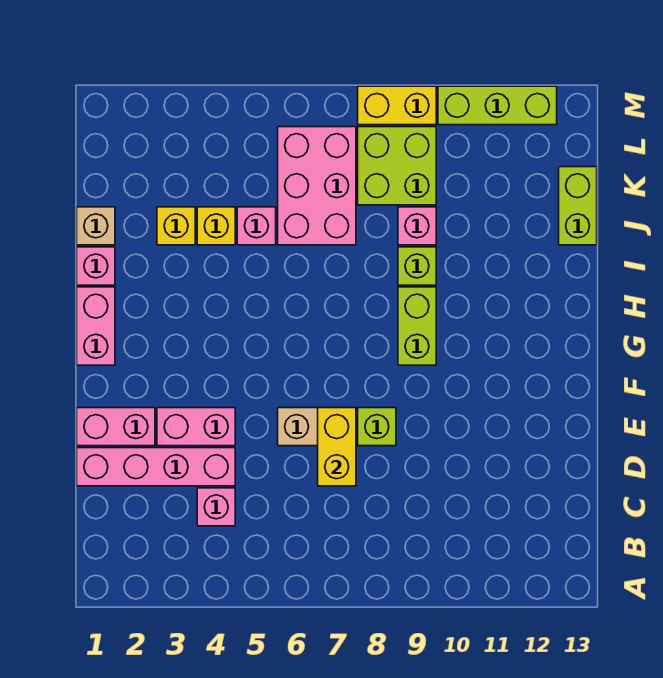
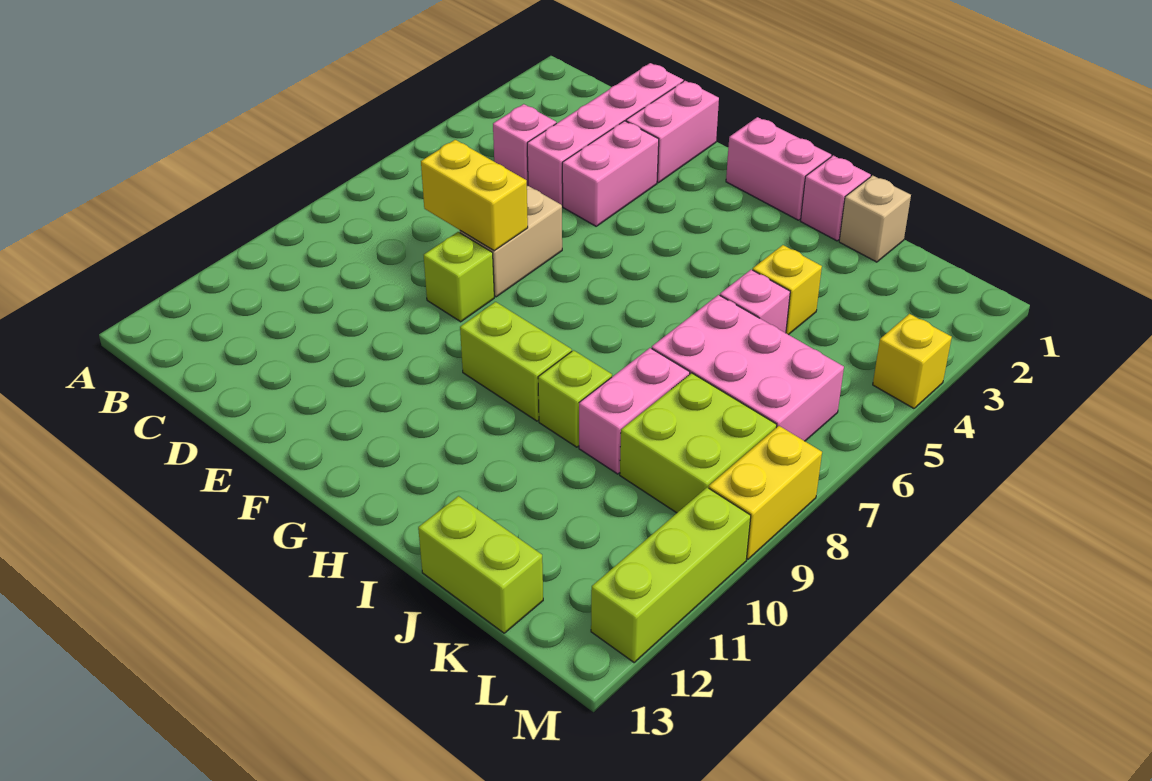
yellow 1x1 brick [157,207,195,245] -> yellow 1x1 brick moved to [873,314,952,408]
pink 1x1 brick [398,207,436,245] -> pink 1x2 brick [579,348,690,474]

